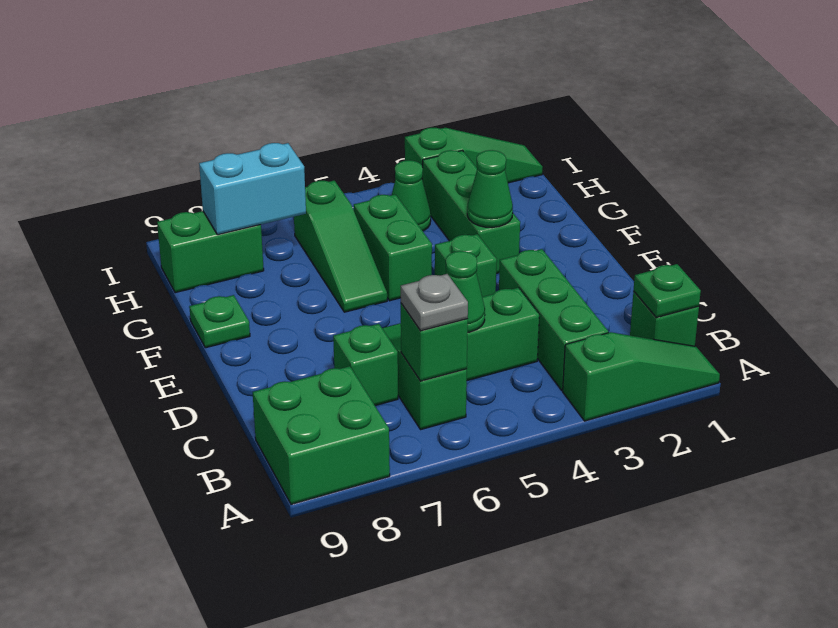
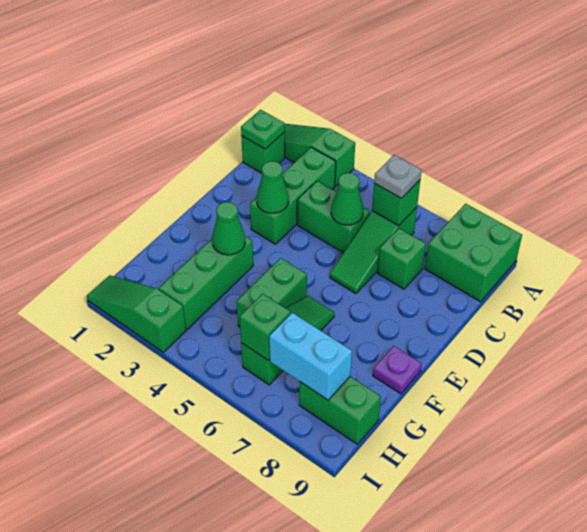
green 1x1 brick [435,234,497,297] -> green 1x1 brick moved to [240,294,291,361]
green 1x1 plate [189,295,250,348] -> purple 1x1 plate [373,346,422,394]
green 1x1 cone [392,160,431,231] -> green 1x1 cone moved to [256,161,289,213]

